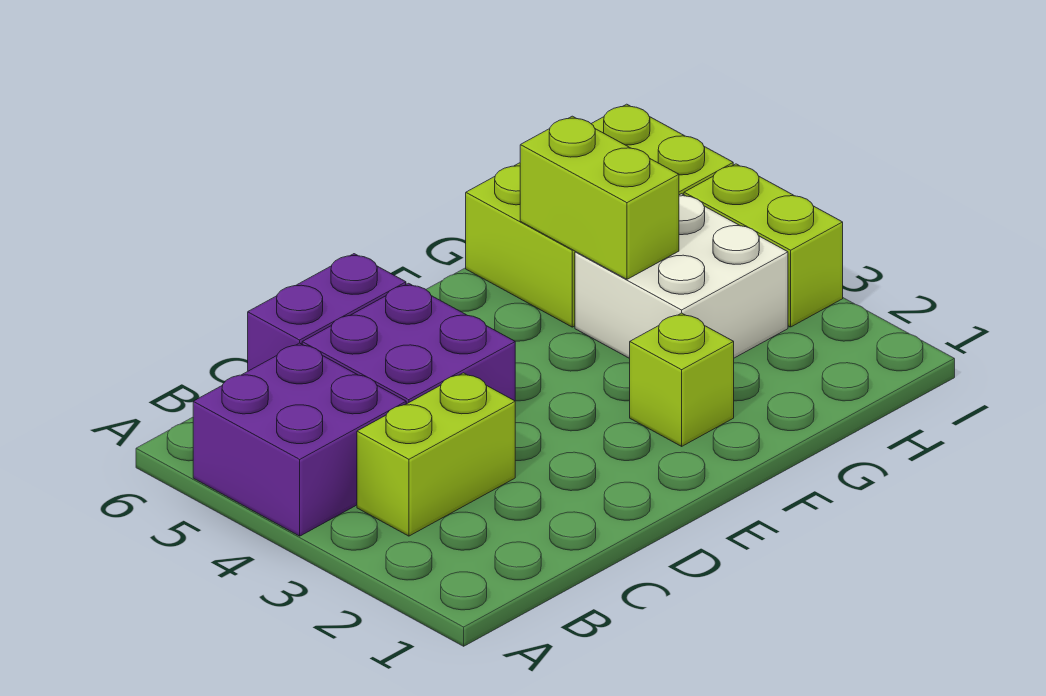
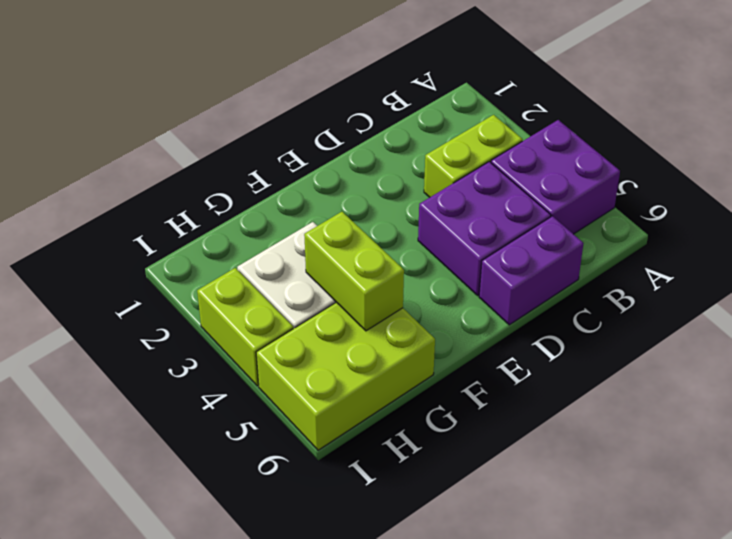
lime 1x1 brick [630,313,734,446] -> none

